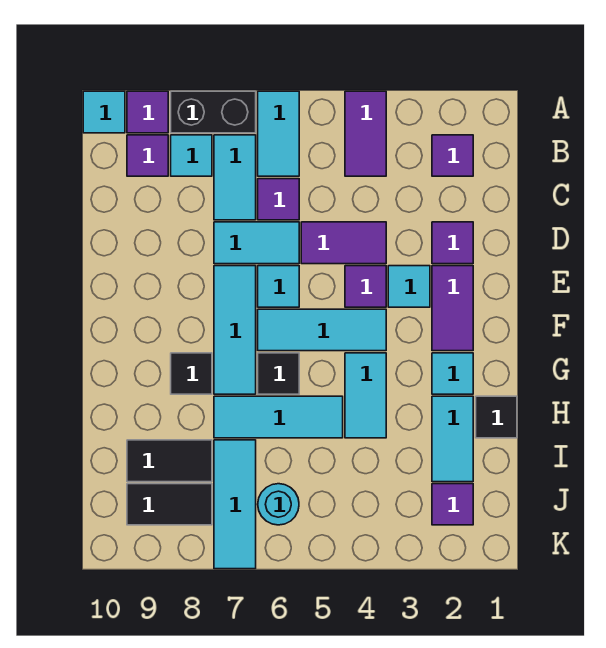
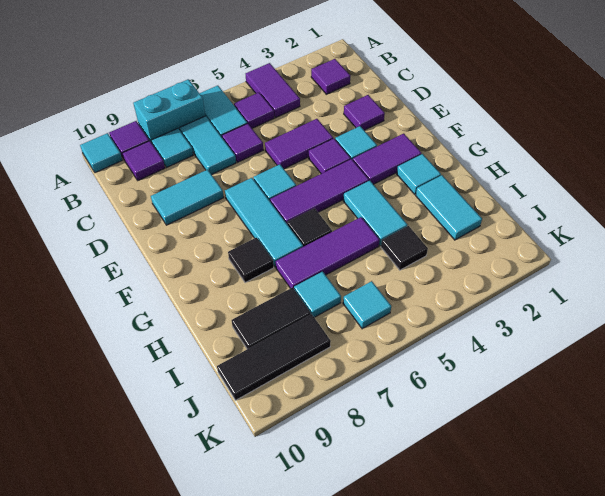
black 1x2 brick [171,91,256,133] -> cyan 1x2 brick [133,79,205,143]
cyan 1x2 tile [214,222,299,264] -> cyan 1x2 tile moved to [151,170,224,225]
purple 1x2 tile [432,266,473,351] -> purple 1x2 tile turned to [353,134,422,184]
cyan 1x3 tile [258,309,386,351] -> purple 1x3 tile [270,159,369,223]
black 1x1 tile [476,396,517,438] -> black 1x1 tile moved to [381,226,428,270]
cyan 1x3 tile [214,396,343,438] -> purple 1x3 tile [276,217,380,289]
cyan 1x3 tile [214,440,256,569] -> cyan 1x1 tile [294,272,341,317]
purple 1x1 tile [432,484,473,525] -> purple 1x1 tile moved to [234,93,274,128]
cyan 1x1 round brick [258,484,299,525] -> cyan 1x1 tile [343,281,391,329]
black 1x2 tile [127,484,212,525] -> black 1x3 tile [217,314,331,400]

